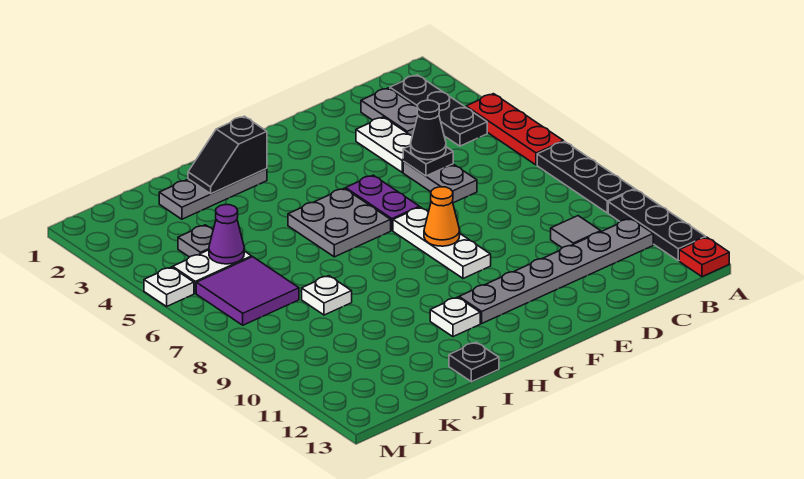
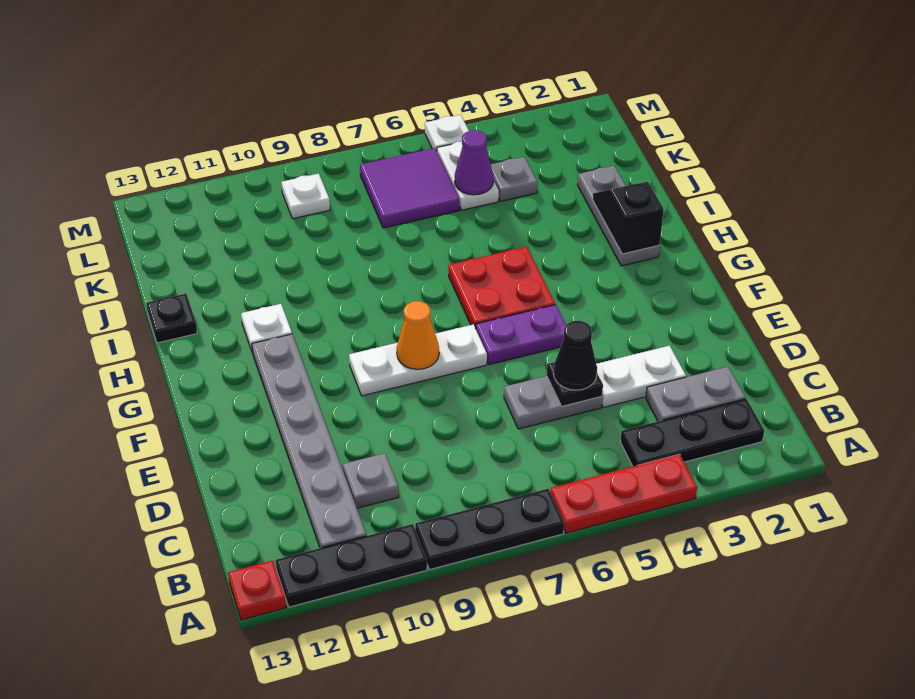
grey 1x1 tile [551,216,601,248] -> grey 1x1 plate [343,453,399,508]
grey 2x2 plate [288,188,391,257] -> red 2x2 plate [448,247,555,328]
white 1x1 plate [302,276,352,315] -> white 1x1 plate moved to [281,174,330,219]

